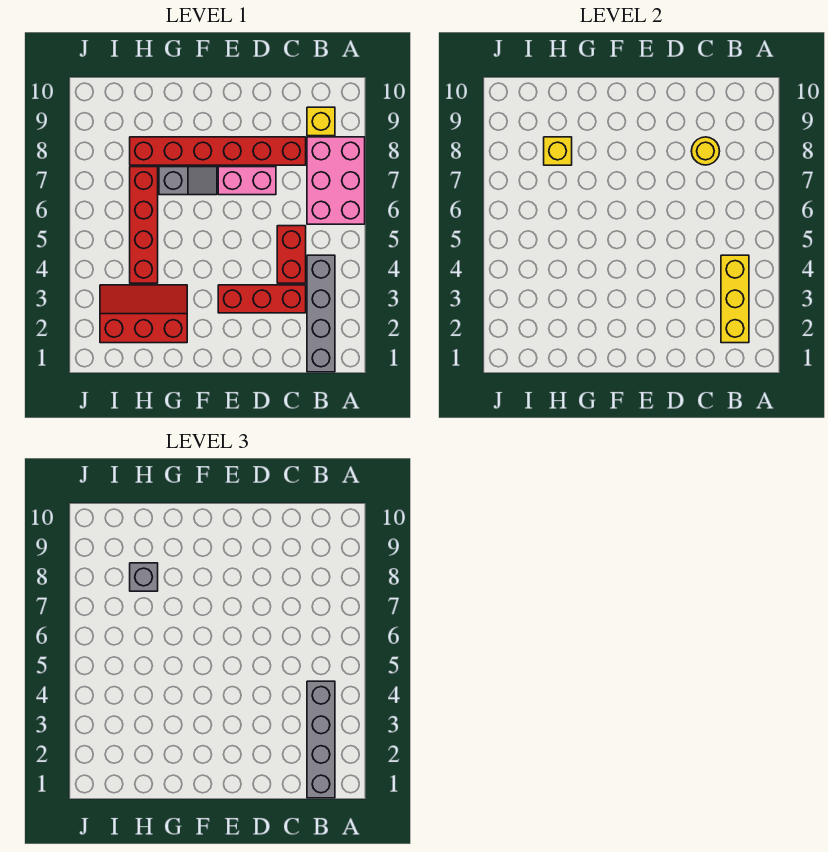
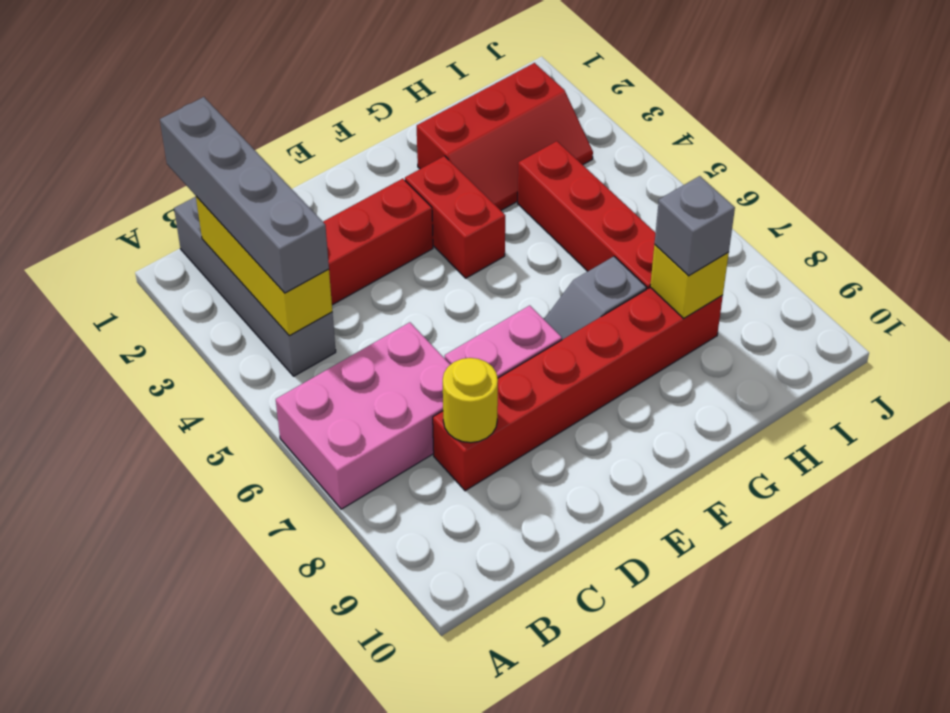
pink 2x3 brick [307,137,365,224] -> pink 2x3 brick turned to [276,322,450,509]
yellow 1x1 brick [307,107,335,136] -> none
red 1x2 brick [277,226,306,283] -> red 1x2 brick moved to [405,156,505,278]

